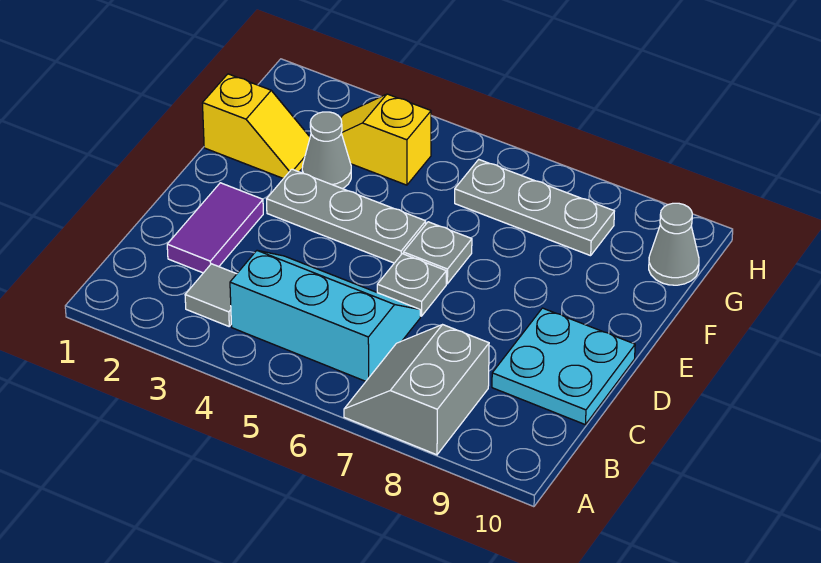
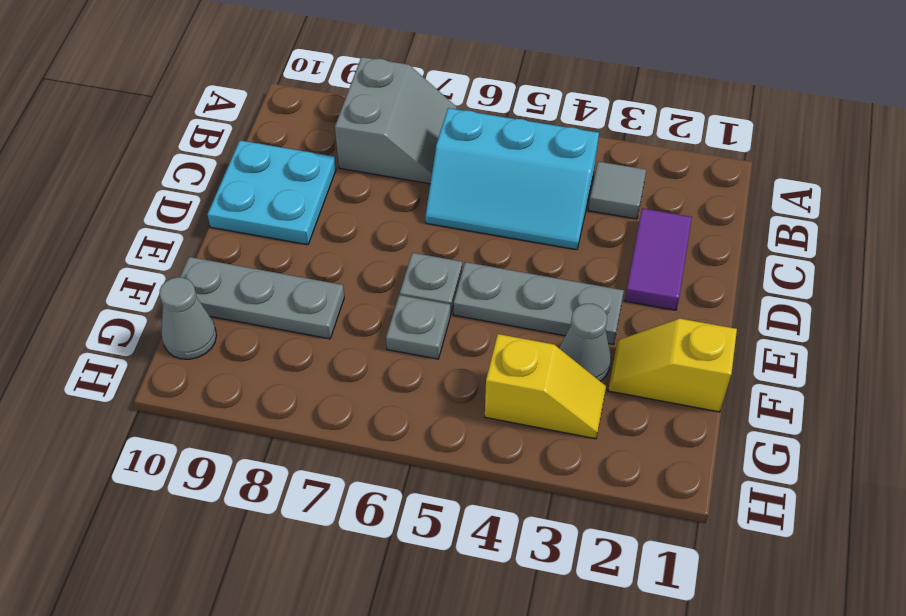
grey 1x1 plate [377,254,446,316] -> grey 1x1 plate moved to [386,295,450,359]
grey 1x3 plate [455,160,614,256] -> grey 1x3 plate moved to [180,257,344,339]

